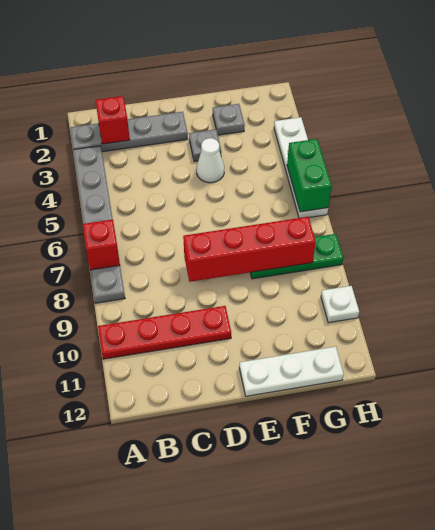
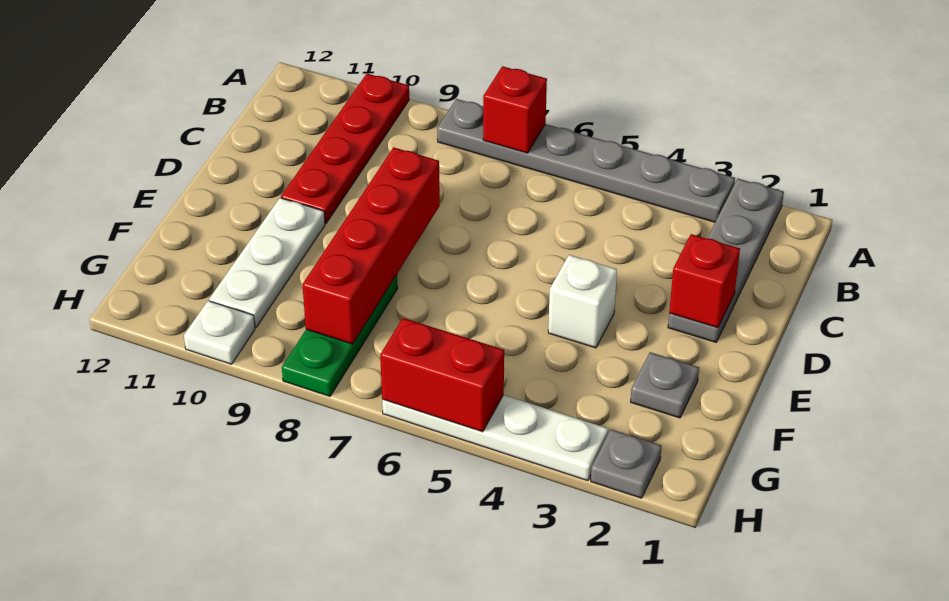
red 1x1 brick [95,96,130,144] -> red 1x1 brick moved to [669,234,740,328]
grey 1x1 plate [189,129,221,162] -> grey 1x1 plate moved to [591,429,662,498]
white 1x1 cone [196,138,224,183] -> white 1x1 brick [548,255,617,348]
white 1x3 plate [239,346,344,396] -> white 1x3 plate moved to [209,198,325,327]
green 1x2 brick [287,139,332,212] -> red 1x2 brick [380,318,504,432]

